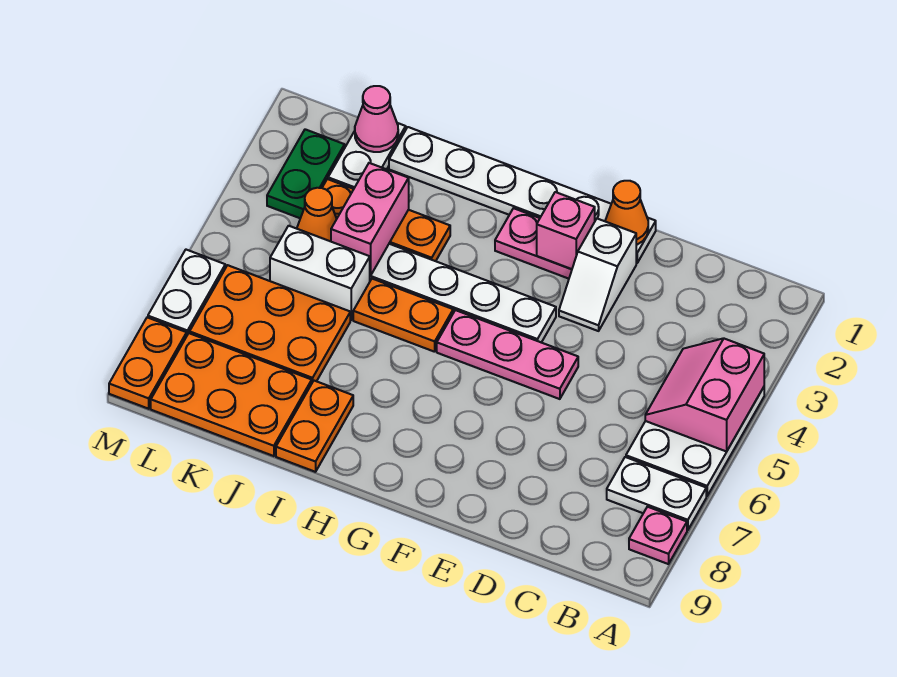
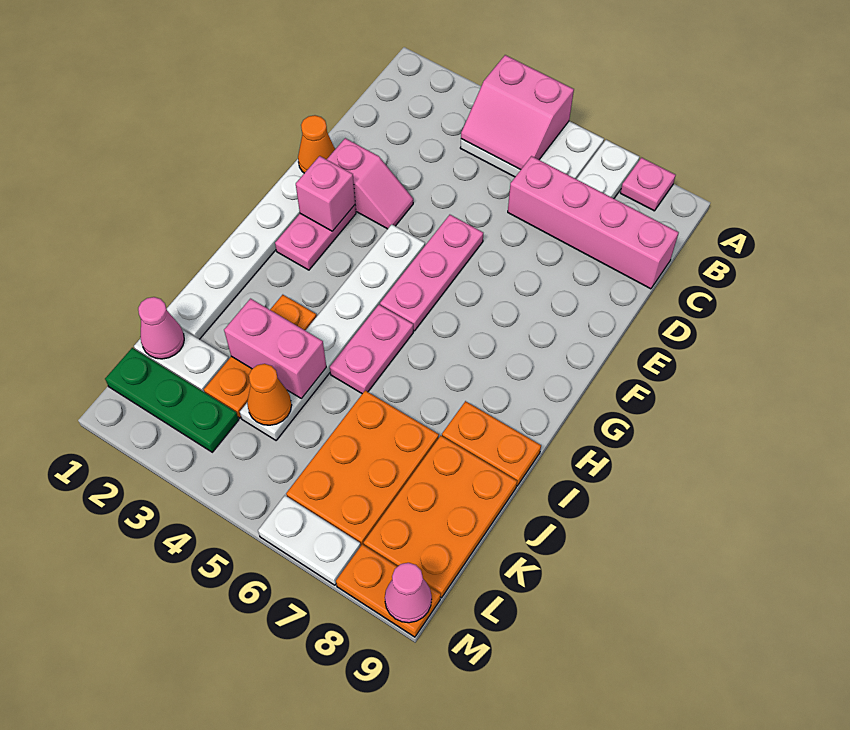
none -> pink 1x4 brick [508,156,679,289]
white 1x2 slope [559,218,636,331] -> pink 1x2 slope [327,138,413,229]
orange 1x2 plate [353,279,453,352] -> pink 1x2 plate [330,305,413,394]
white 1x2 brick [270,226,370,320] -> none
green 1x2 plate [267,129,345,218] -> green 1x3 plate [105,348,239,452]
none -> pink 1x1 cone [385,563,432,623]

